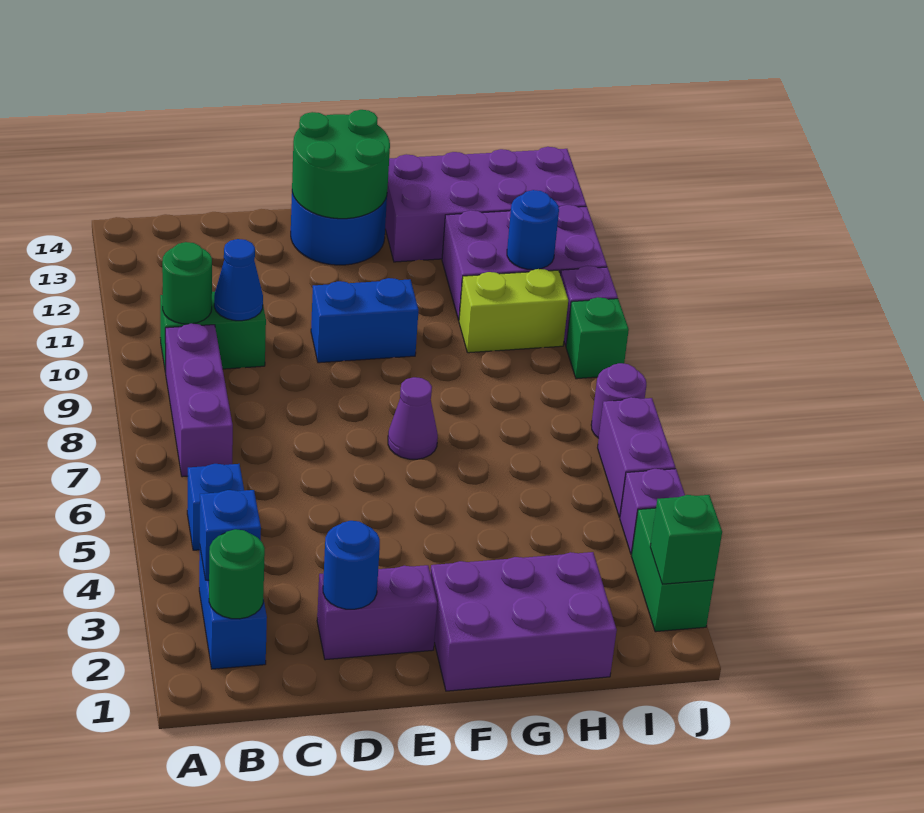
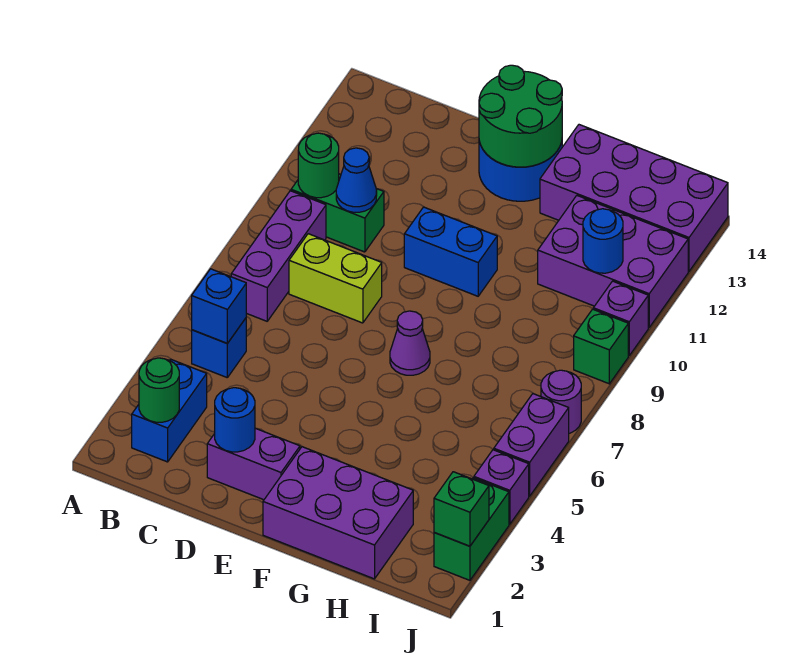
blue 1x1 brick [200,490,261,580] -> blue 1x1 brick moved to [192,269,246,343]
lime 1x2 brick [459,269,568,353] -> lime 1x2 brick moved to [289,234,382,323]

